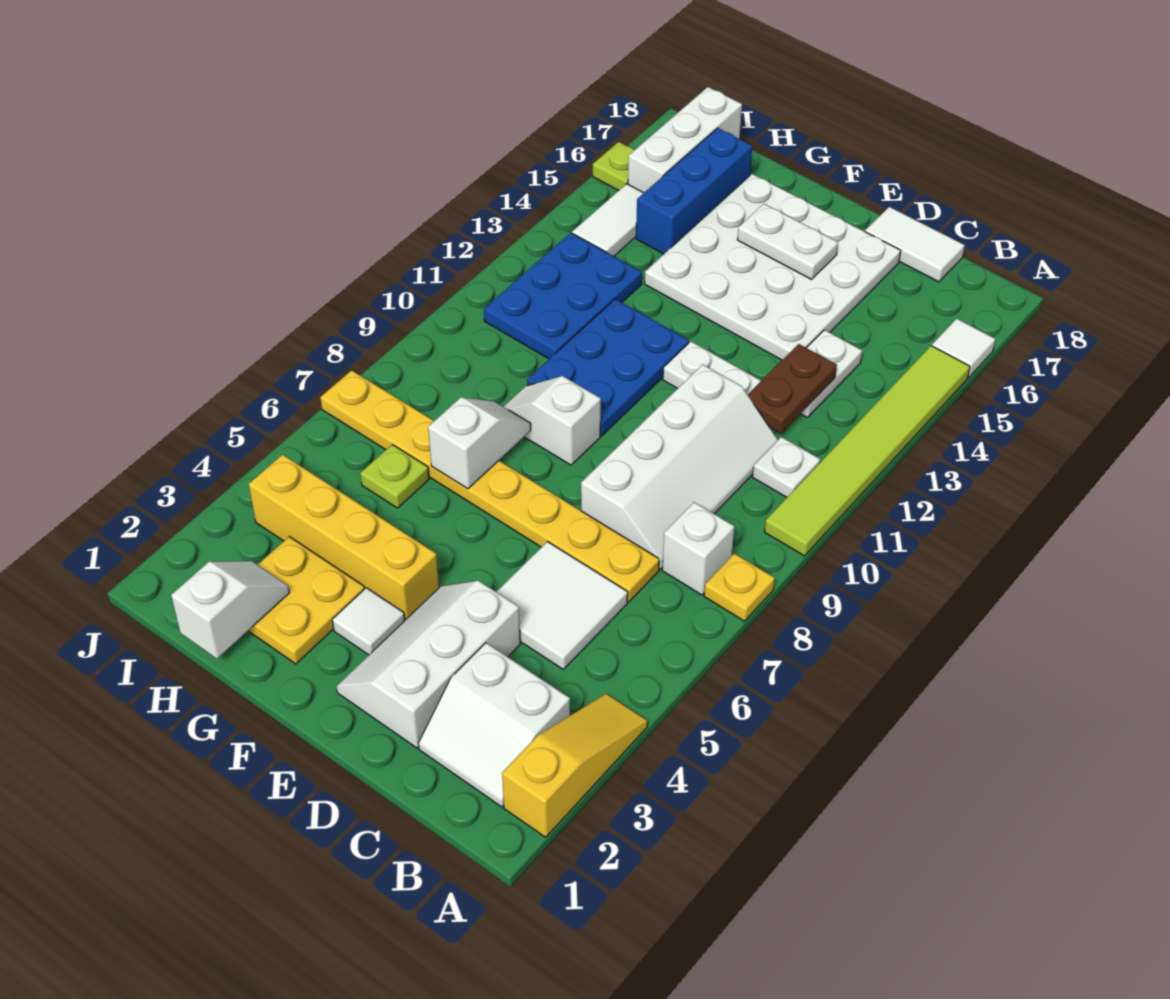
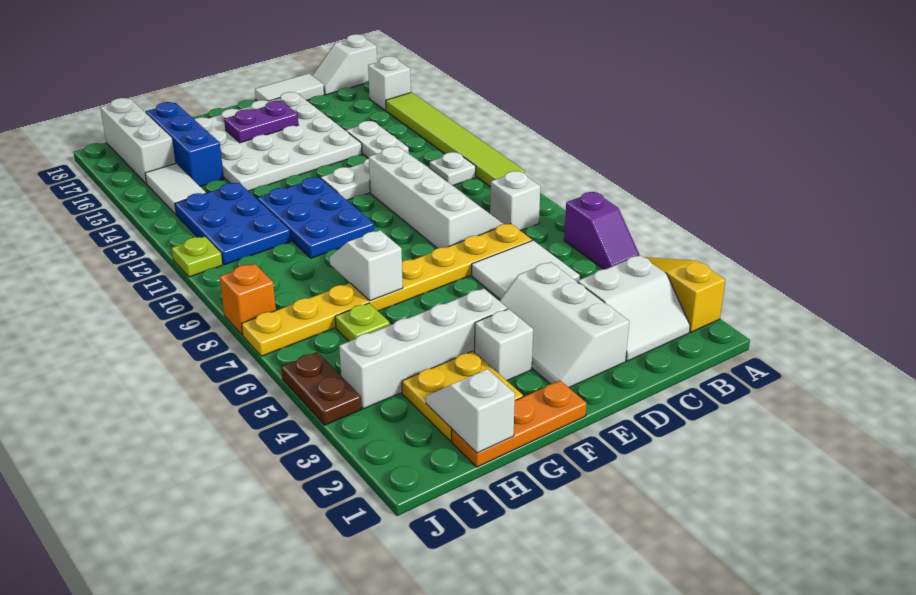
none -> purple 1x2 slope [564,192,639,269]
yellow 1x1 plate [704,553,775,621] -> none
white 1x1 tile [932,319,995,378] -> white 1x1 brick [368,56,411,111]
brown 1x2 plate [748,344,837,433] -> brown 1x2 plate moved to [281,352,362,425]
white 1x2 plate [737,204,838,279] -> purple 1x2 plate [224,101,298,143]
none -> orange 1x3 plate [452,381,587,467]
white 1x1 tile [332,588,405,655] -> white 1x1 brick [475,309,533,381]
yellow 1x4 brick [249,455,439,620] -> white 1x4 brick [339,288,507,409]
white 1x2 slope [504,376,601,465] -> white 1x2 slope moved to [312,34,377,95]
none -> orange 1x1 brick [219,264,276,335]
lime 1x1 plate [593,142,634,191] -> lime 1x1 plate moved to [172,237,222,277]

